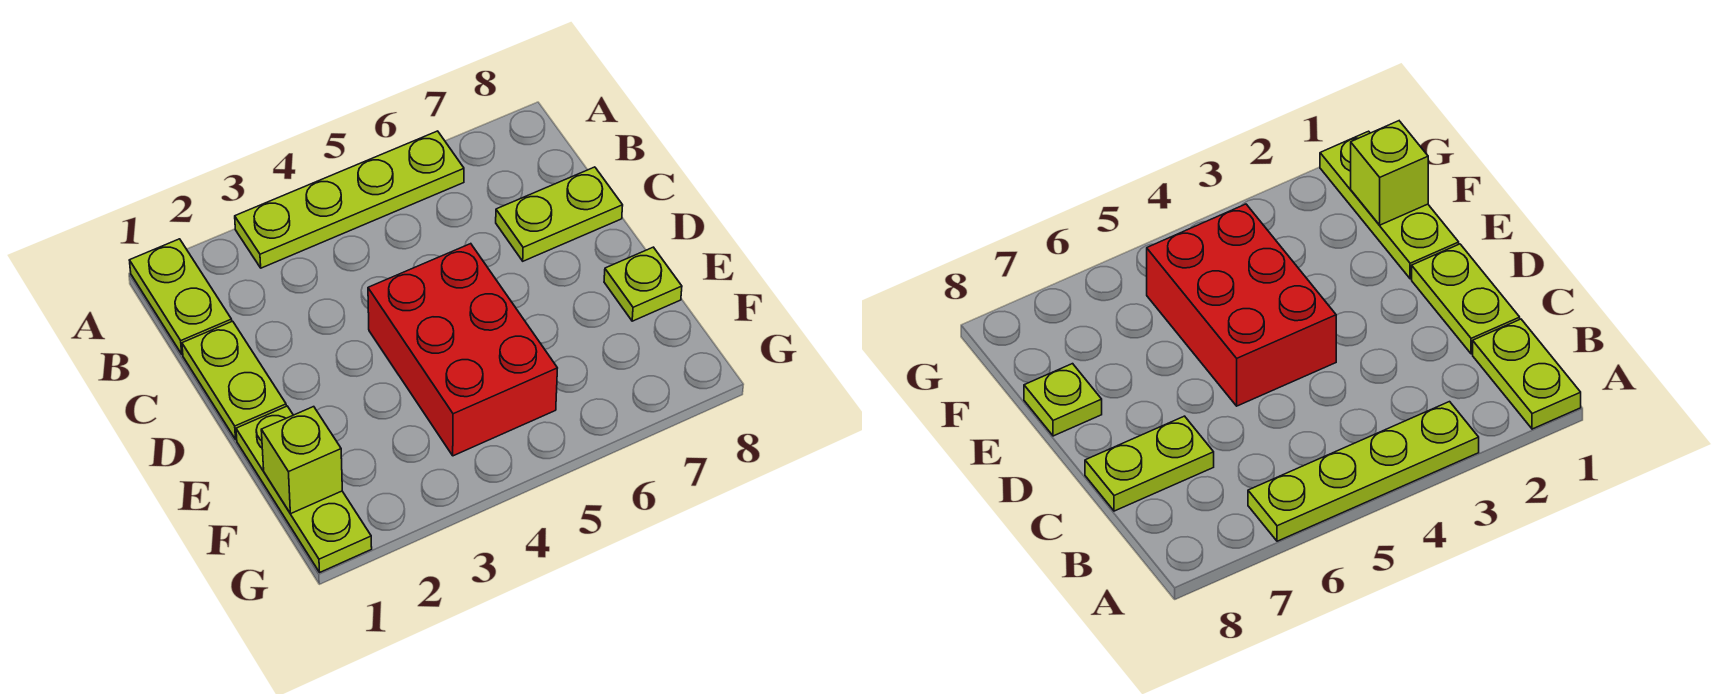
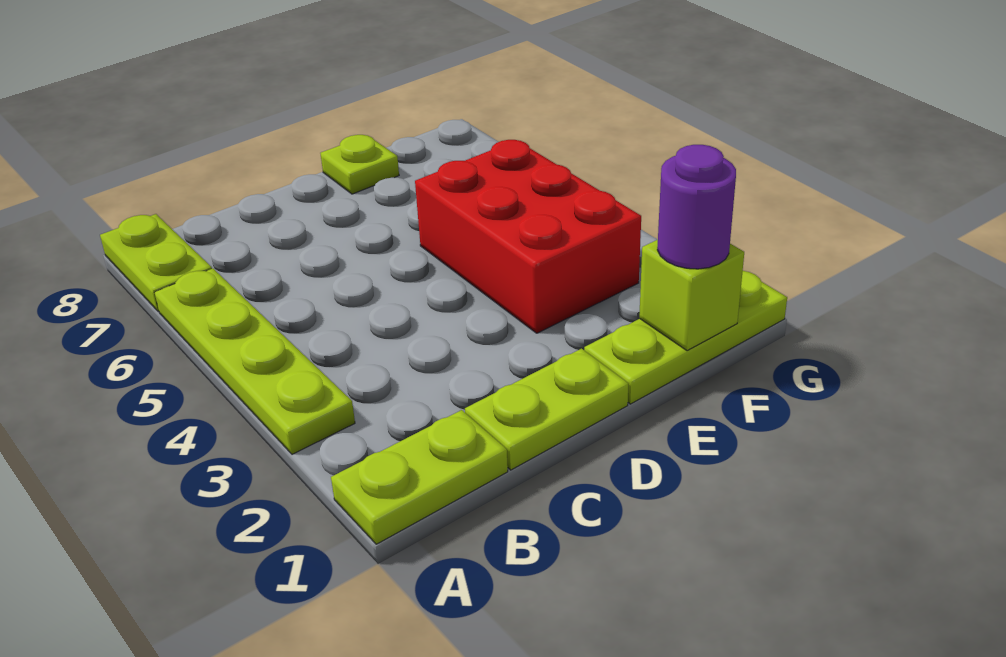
lime 1x2 plate [496,167,623,261] -> lime 1x2 plate moved to [100,214,212,312]
red 2x3 brick [368,244,557,456] -> red 2x3 brick turned to [415,140,641,333]
none -> purple 1x1 round brick [657,145,736,269]

